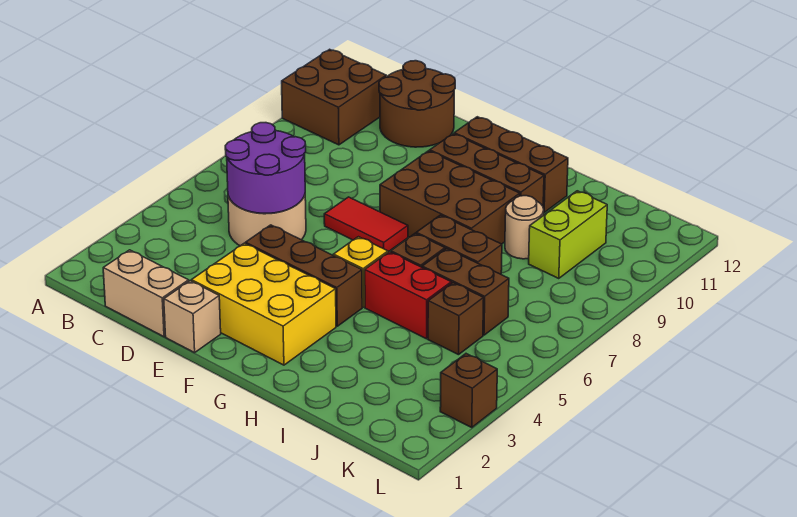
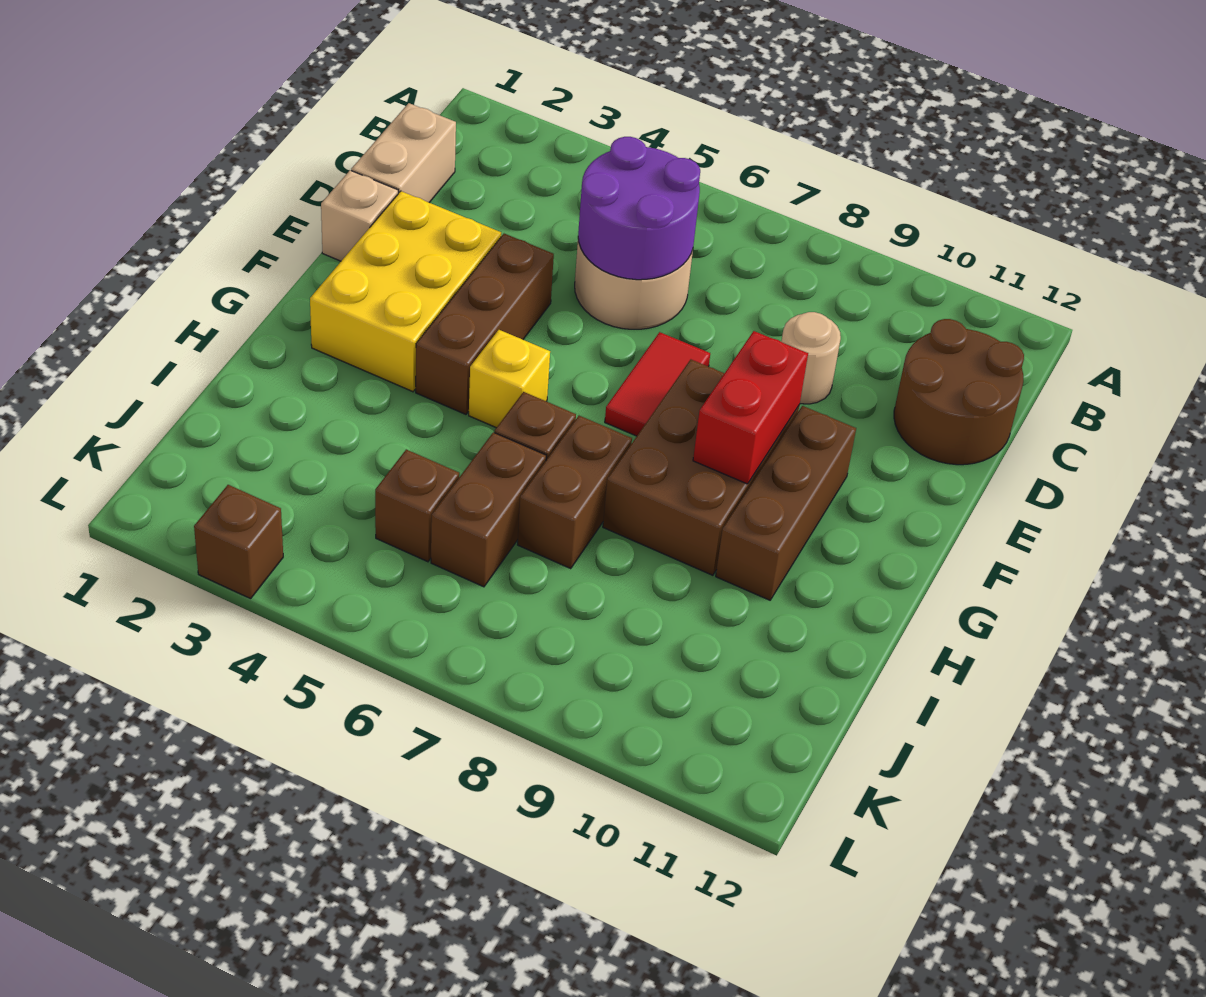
brown 2x2 brick [282,49,386,145] -> none
brown 1x3 brick [454,117,568,212] -> none
red 1x2 brick [365,252,451,339] -> red 1x2 brick moved to [693,331,808,484]
tan 1x1 round brick [505,196,544,259] -> tan 1x1 round brick moved to [781,312,841,404]
lime 1x2 brick [529,191,607,279] -> none

